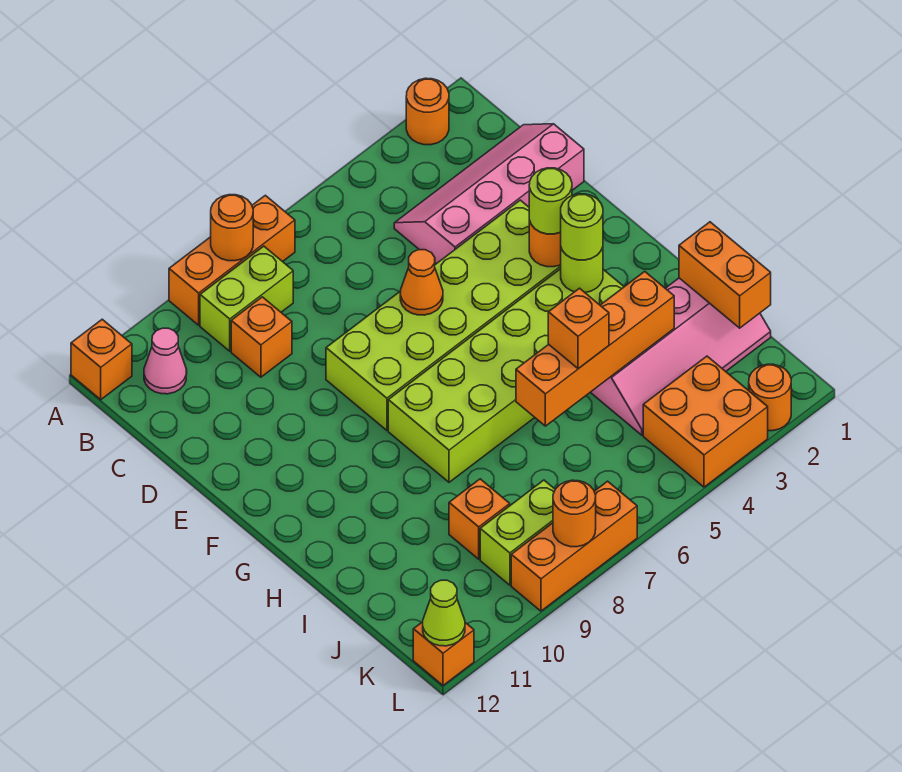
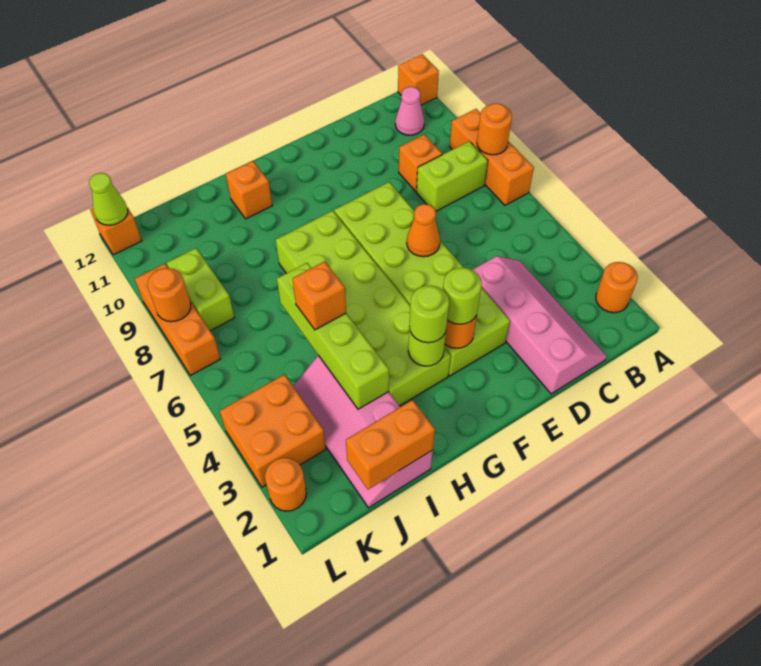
lime 1x2 brick [200,246,293,351] -> lime 1x2 brick turned to [417,141,488,211]
orange 1x4 brick [516,271,674,426] -> lime 1x4 brick [277,263,389,409]
orange 1x1 brick [449,479,510,559] -> orange 1x1 brick moved to [226,161,272,219]

